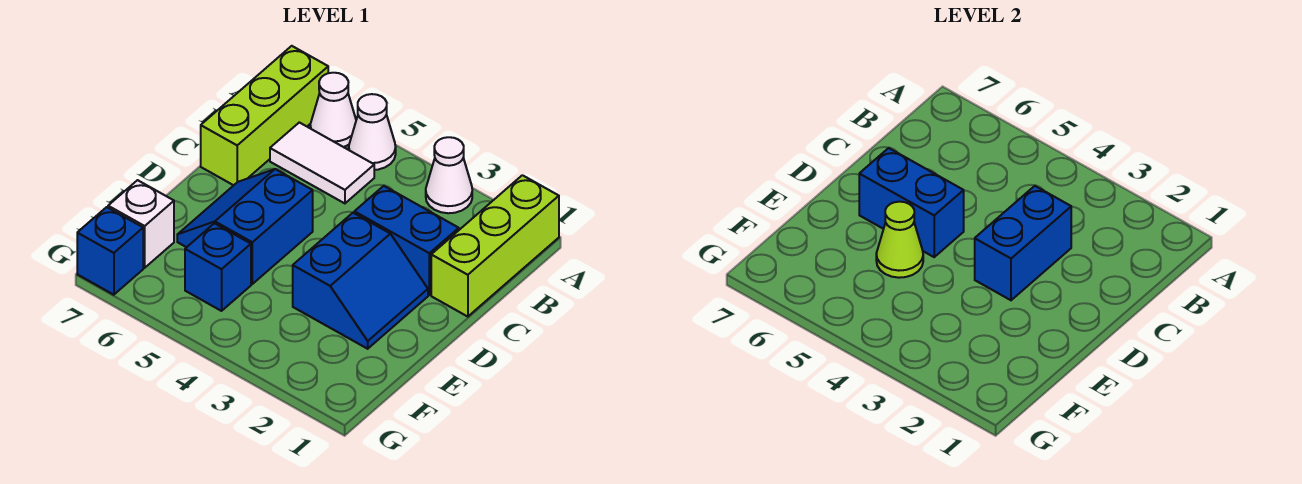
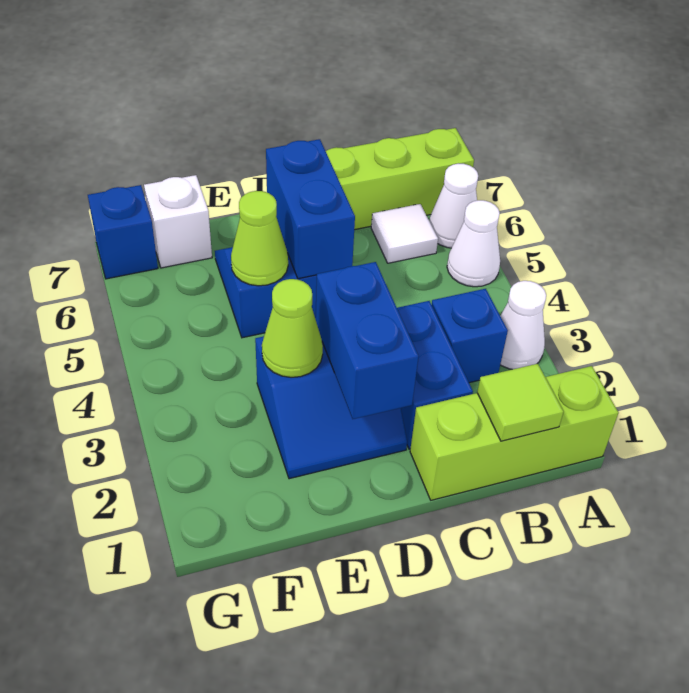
none -> lime 1x1 tile [477,364,563,441]
white 1x2 tile [270,122,374,203] -> white 1x1 tile [371,204,438,263]
blue 1x2 brick [975,186,1071,300] -> blue 1x2 brick turned to [316,262,419,419]
none -> lime 1x1 cone [262,279,323,377]
blue 1x1 brick [185,223,251,311] -> blue 1x1 brick moved to [432,289,508,383]

